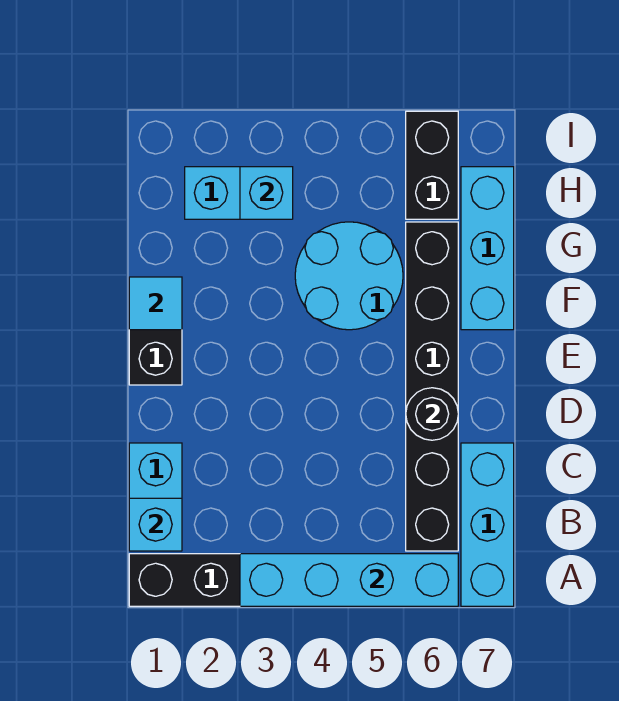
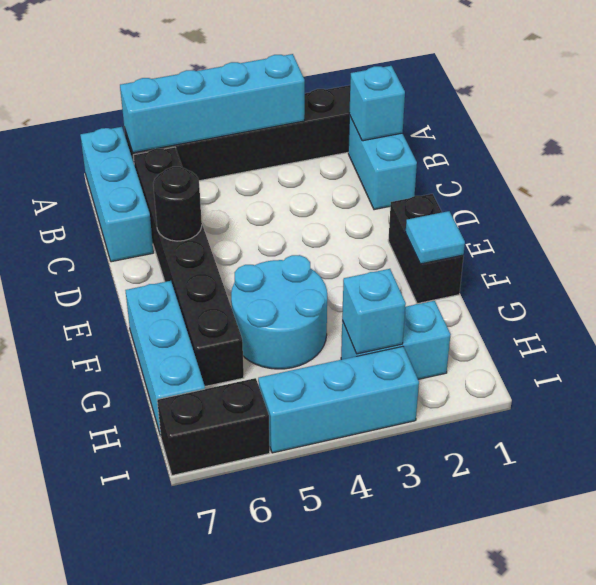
black 1x2 brick [406,111,458,219] -> black 1x2 brick turned to [157,378,270,475]
none -> cyan 1x3 brick [258,346,419,453]

